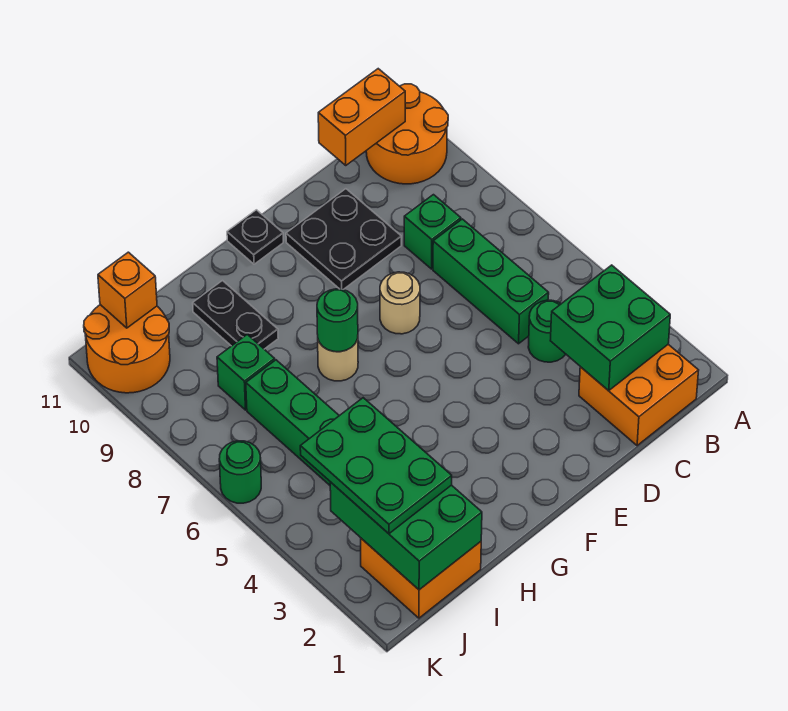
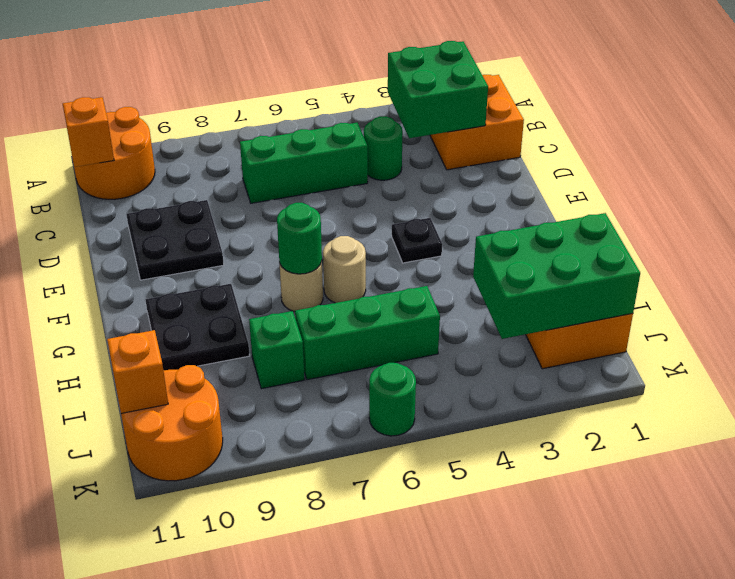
orange 1x2 brick [318,69,405,165] -> orange 1x1 brick [63,97,114,167]
green 1x1 brick [404,195,461,269] -> none
tan 1x1 round brick [380,272,420,334] -> tan 1x1 round brick moved to [323,236,366,303]
black 1x1 plate [227,210,283,264] -> black 1x1 plate moved to [392,218,442,263]
black 1x2 plate [193,281,278,349] -> black 2x2 plate [145,284,250,370]
green 2x3 plate [300,398,452,534] -> none

